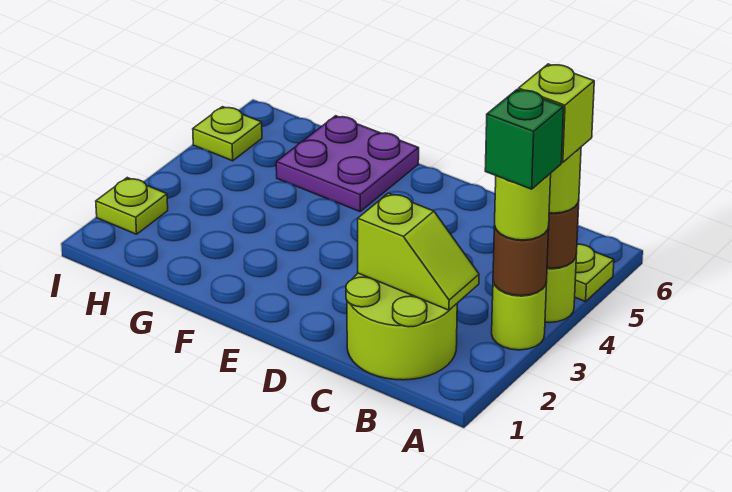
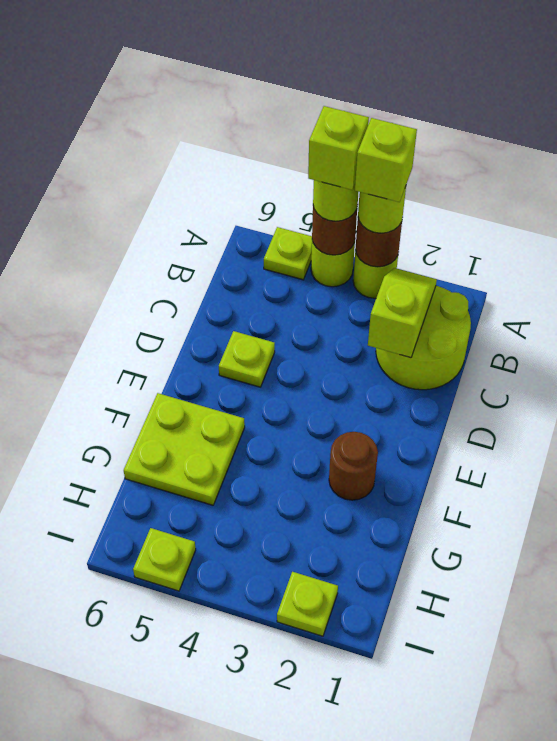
green 1x1 brick [485,90,564,189] -> lime 1x1 brick [355,118,417,202]
none -> lime 1x1 plate [219,331,275,387]
none -> brown 1x1 round brick [329,432,378,500]
purple 2x2 plate [276,116,419,212] -> lime 2x2 plate [124,393,245,505]

